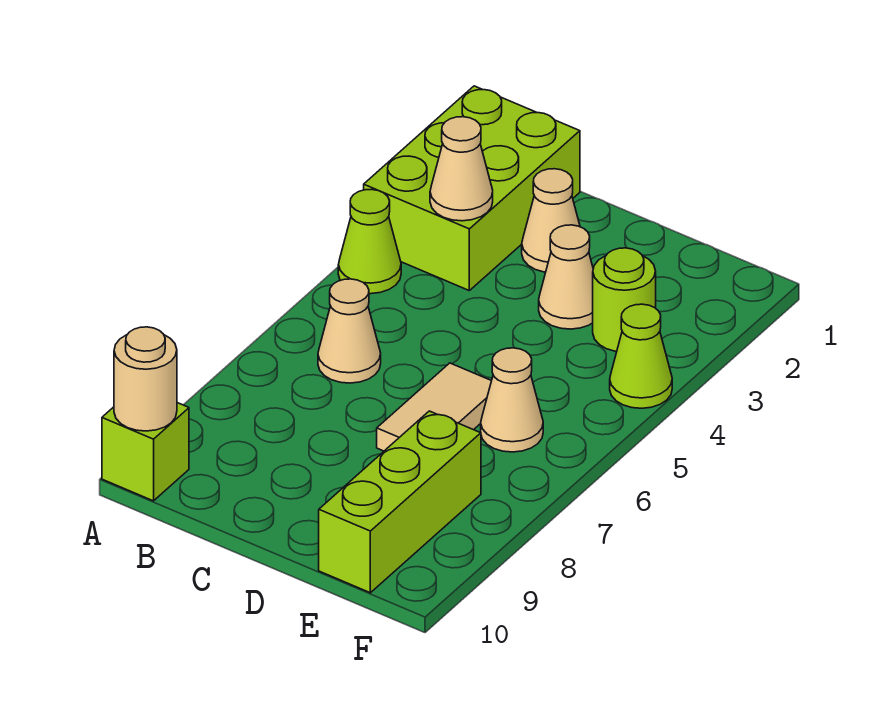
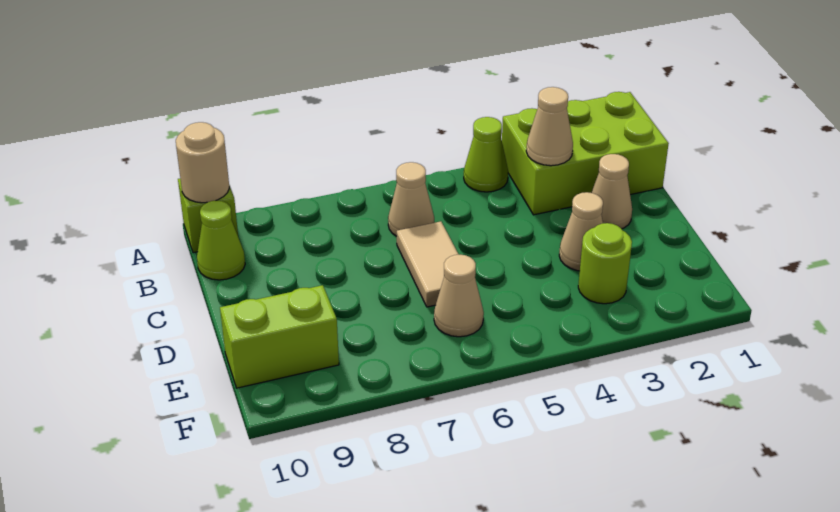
tan 1x2 tile [377,363,491,451] -> tan 1x2 tile turned to [397,221,459,307]
lime 1x3 brick [319,411,481,593] -> lime 1x2 brick [220,285,339,388]
lime 1x1 cone [610,304,672,408] -> lime 1x1 cone moved to [197,201,245,280]

